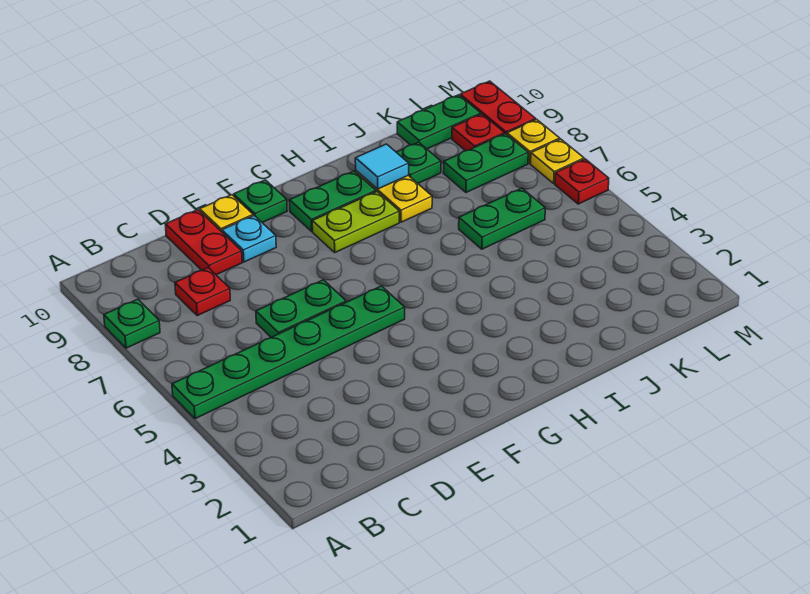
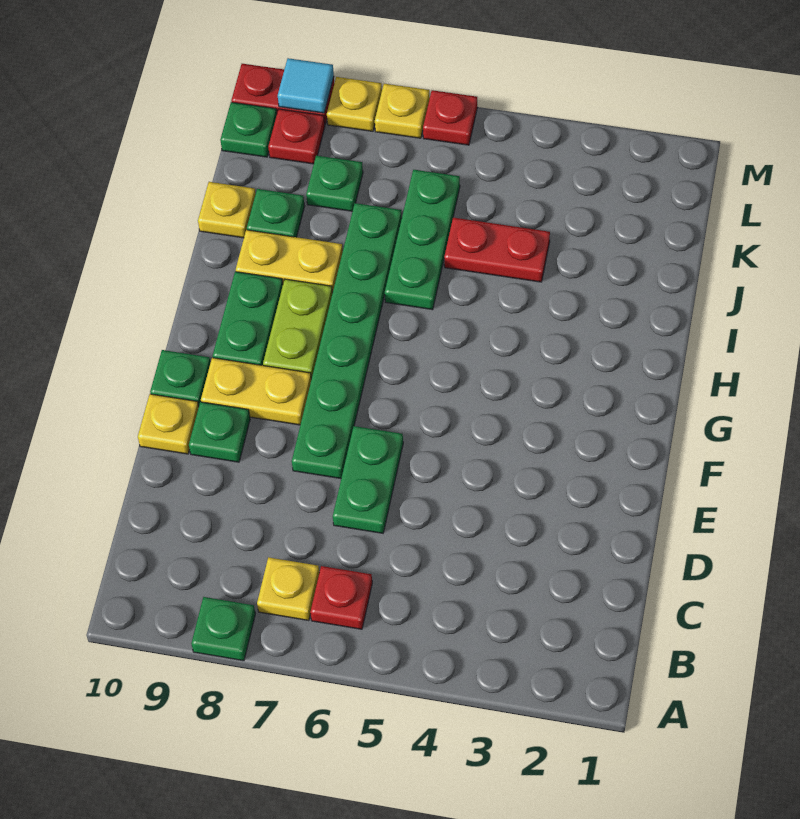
green 1x6 plate [172,286,405,419] -> green 1x6 plate moved to [292,203,402,479]
none -> yellow 1x1 plate [257,557,319,621]
red 1x1 plate [175,268,230,316] -> red 1x1 plate moved to [310,566,372,629]
red 1x2 plate [165,210,242,275] -> red 1x2 plate moved to [444,218,550,282]
cyan 1x1 plate [222,216,276,262] -> green 1x1 plate [189,402,250,462]
none -> yellow 1x2 plate [201,358,311,425]
cyan 1x1 tile [355,144,409,189] -> cyan 1x1 tile moved to [278,58,334,113]
green 1x2 plate [459,188,545,249] -> green 1x3 plate [385,170,460,310]
none -> yellow 1x1 plate [198,182,256,238]
green 1x2 plate [443,134,528,193] -> green 1x1 plate [306,156,363,211]
green 1x2 plate [397,95,481,149] -> green 1x1 plate [220,102,277,157]

